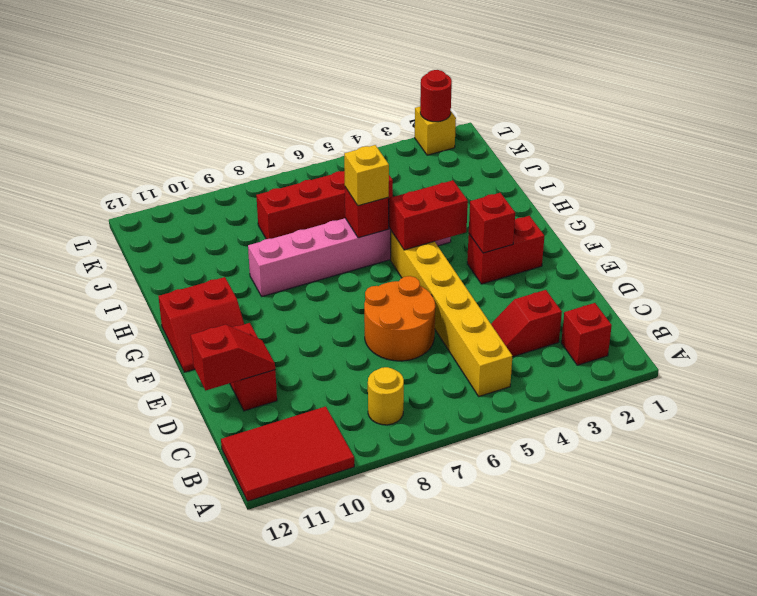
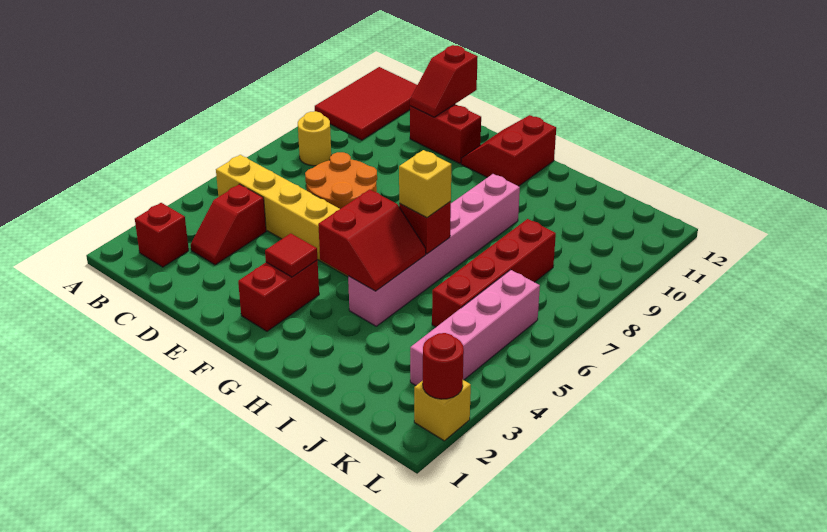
red 1x2 slope [491,290,562,357] -> red 1x2 slope turned to [191,184,266,265]
red 1x1 brick [469,193,515,253] -> red 1x1 tile [265,233,318,277]
none -> pink 1x4 brick [410,270,540,385]

